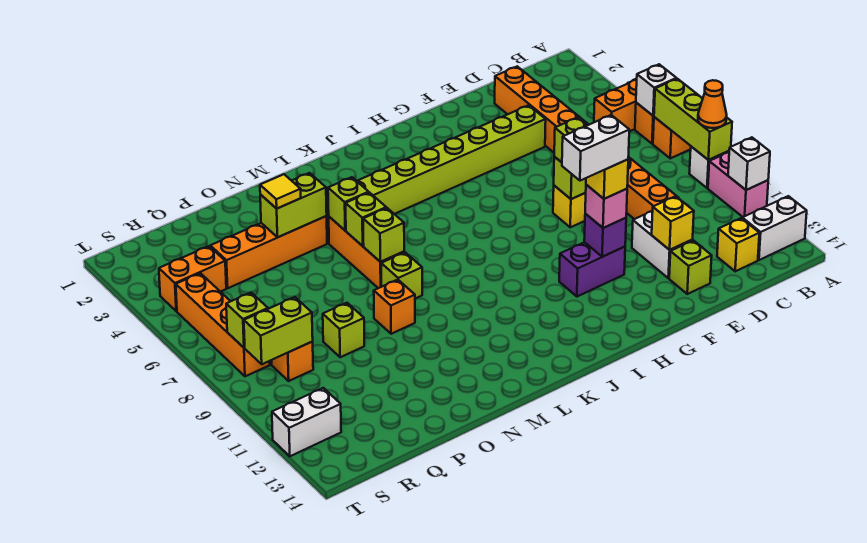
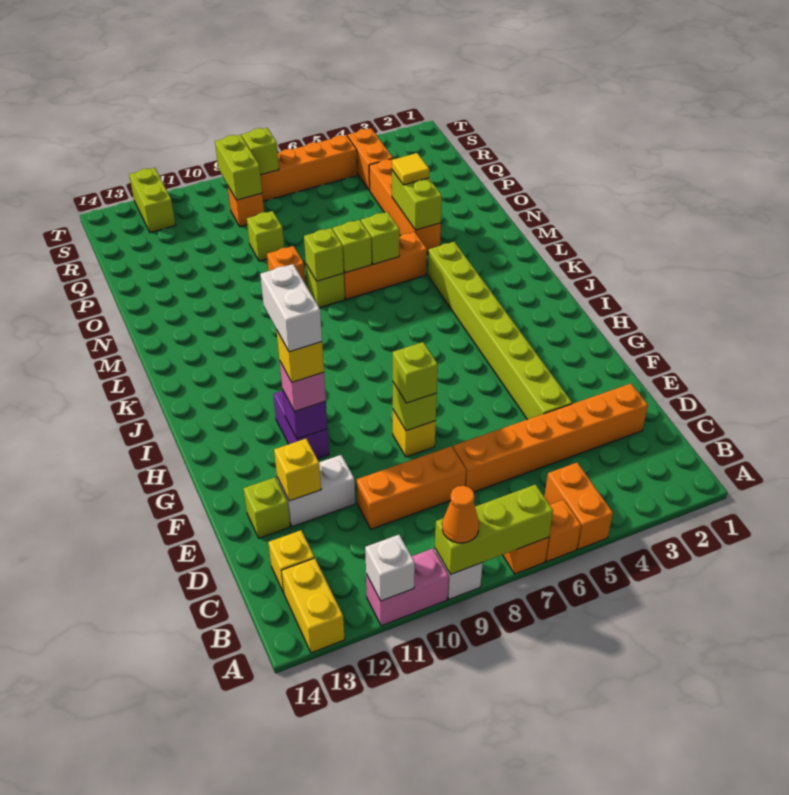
white 1x1 brick [636,64,677,116] -> none
white 1x2 brick [742,196,807,260] -> yellow 1x2 brick [282,558,345,653]
lime 1x1 brick [328,177,369,230] -> lime 1x1 brick moved to [304,228,344,281]
white 1x2 brick [272,388,341,456] -> lime 1x2 brick [129,168,176,233]

